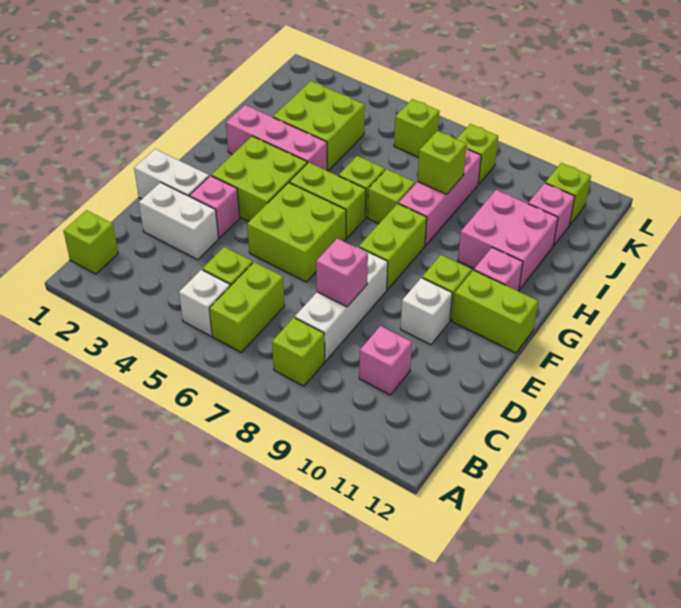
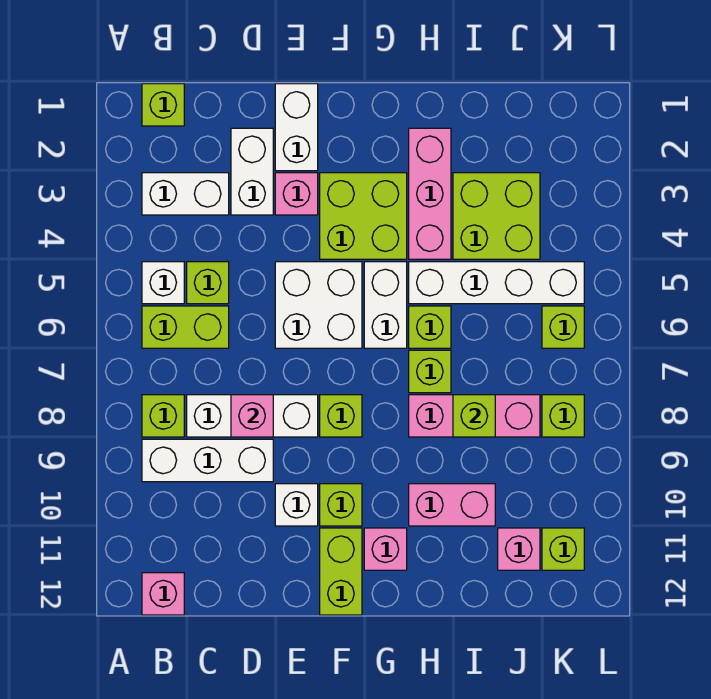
none -> white 1x2 brick [142,173,229,215]
none -> white 1x3 brick [142,439,273,482]
pink 1x1 brick [359,326,412,395] -> pink 1x1 brick moved to [142,573,184,615]
lime 2x2 brick [247,183,346,282] -> white 2x2 brick [275,262,362,348]
lime 1x2 brick [359,204,427,290] -> lime 1x1 brick [320,395,362,437]
lime 1x2 brick [289,162,366,238] -> white 1x2 brick [364,262,407,348]
none -> white 1x4 brick [409,262,584,304]
pink 2x2 brick [458,190,558,290] -> pink 1x2 brick [409,484,495,526]

